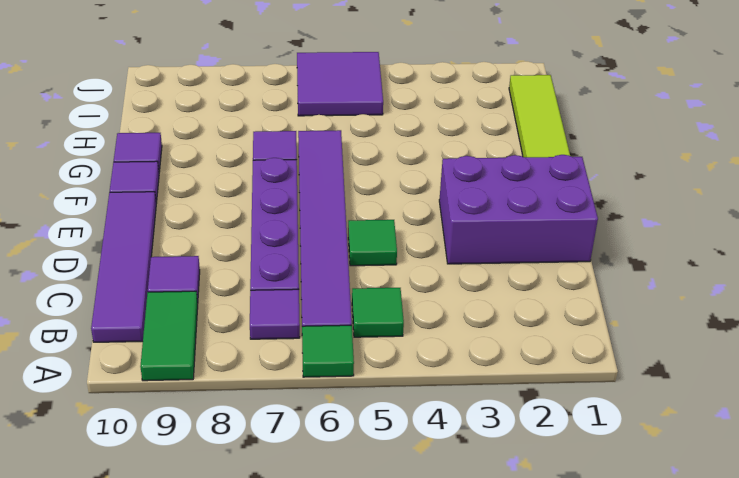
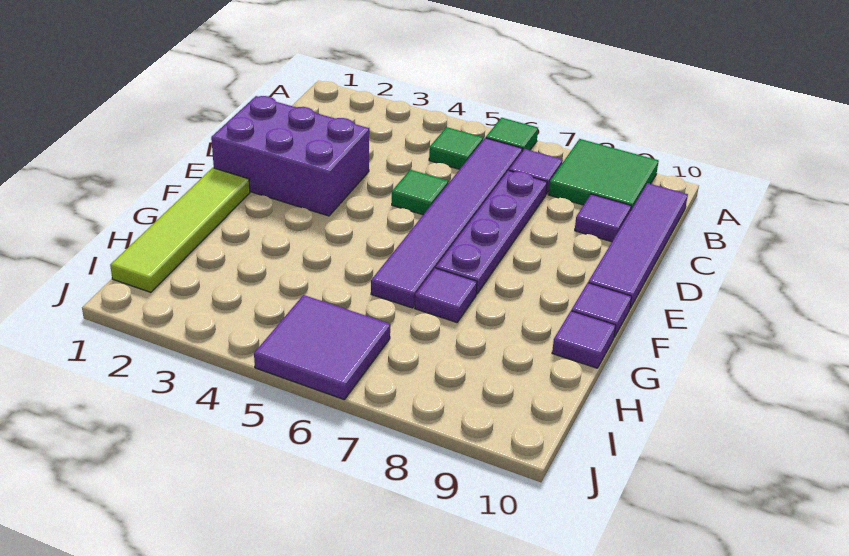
green 1x2 tile [140,291,198,381] -> green 2x2 tile [548,139,659,209]

